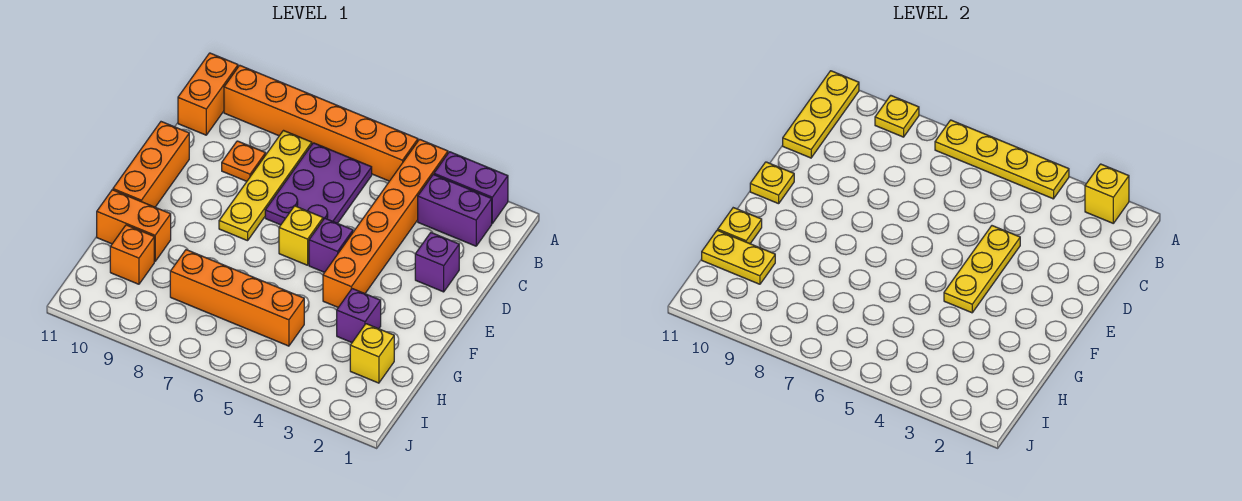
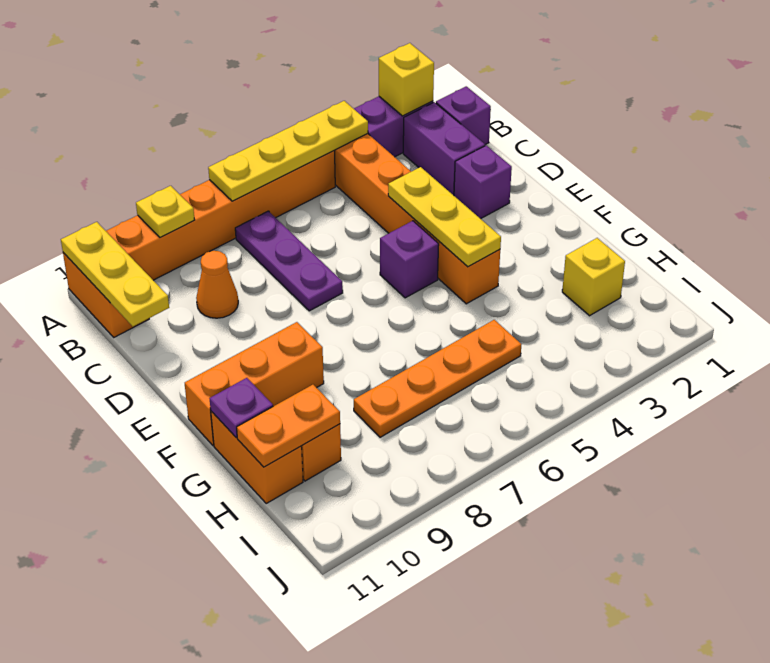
purple 1x2 brick [418,175,492,246] -> purple 1x2 brick turned to [403,102,485,195]
purple 2x3 plate [265,143,372,225] -> purple 1x3 plate [235,211,343,311]
yellow 1x4 plate [219,131,312,241] -> none
orange 1x1 plate [222,141,266,181] -> orange 1x1 cone [196,251,238,318]
orange 1x3 brick [113,122,189,207] -> orange 1x3 brick turned to [185,322,324,445]
yellow 1x1 brick [279,206,323,265] -> none
yellow 1x1 plate [750,162,794,204] -> none
purple 1x1 brick [337,289,381,343] -> purple 1x1 brick moved to [436,86,491,145]
orange 1x2 brick [97,190,171,261] -> orange 1x2 brick turned to [211,411,303,503]
yellow 1x1 plate [718,208,762,244] -> purple 1x1 plate [210,378,273,438]
orange 1x4 brick [170,250,304,346] -> orange 1x4 plate [354,320,521,437]
yellow 1x2 plate [702,230,775,284] -> orange 1x2 plate [237,385,340,467]

